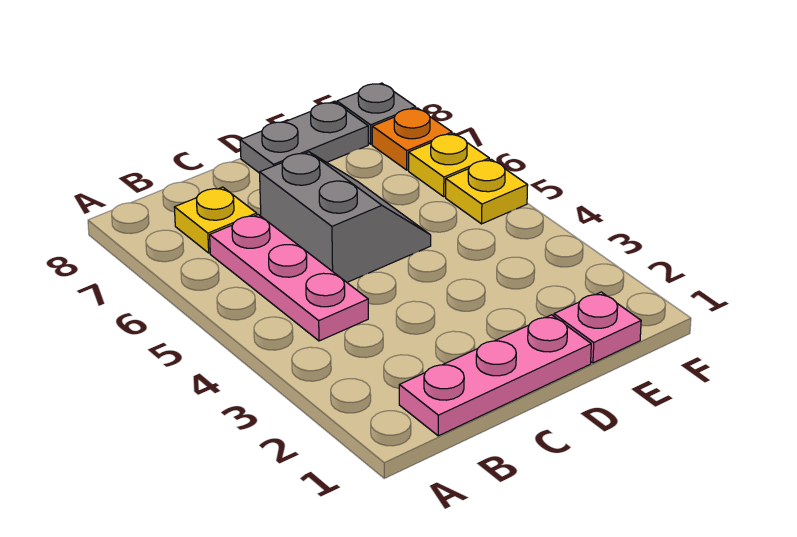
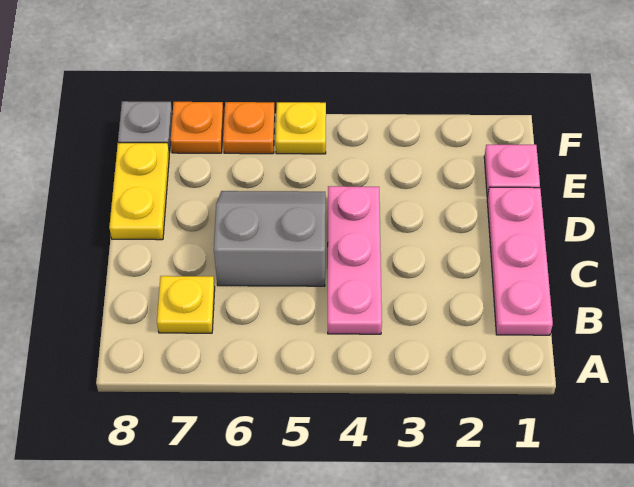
pink 1x3 plate [210,215,368,341] -> pink 1x3 plate turned to [328,186,382,334]
grey 1x2 plate [240,102,368,173] -> yellow 1x2 plate [109,143,169,240]
yellow 1x1 plate [409,133,489,197] -> orange 1x1 plate [223,102,275,154]

